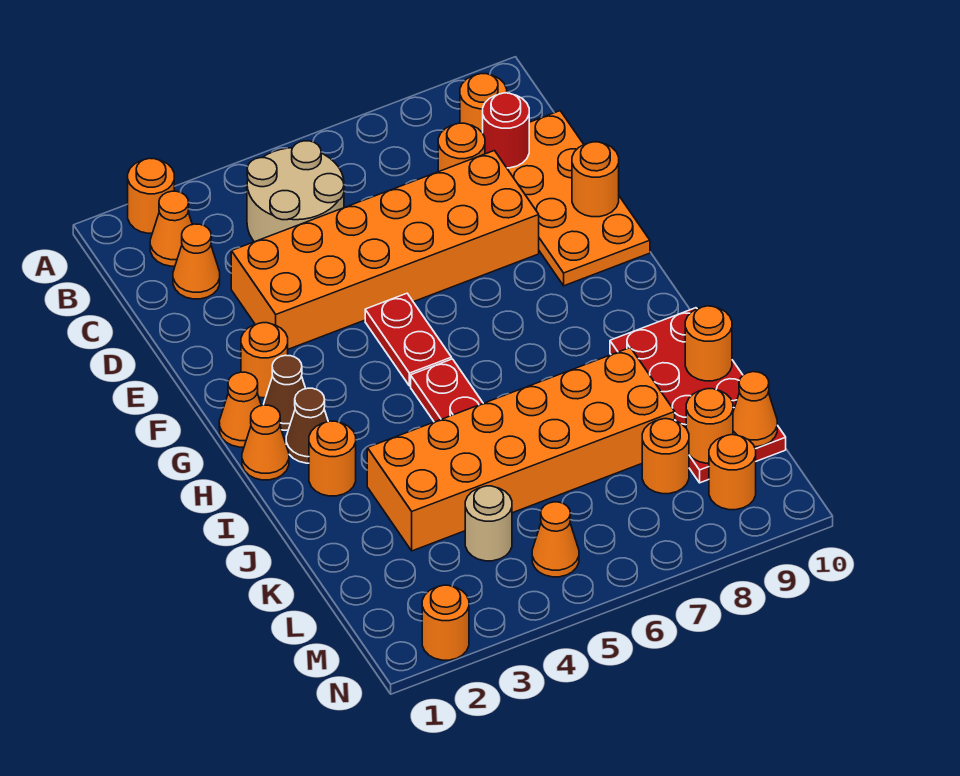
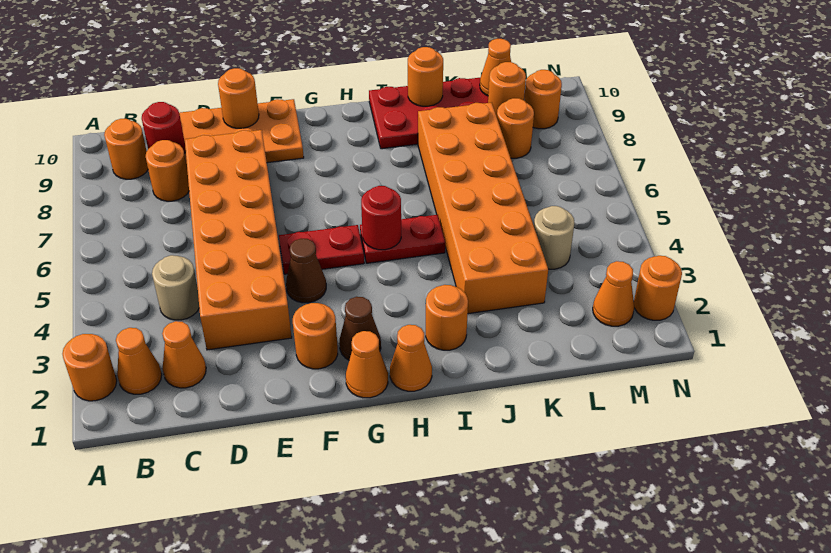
tan 2x2 round brick [247,141,344,242] -> tan 1x1 round brick [152,255,199,320]
brown 1x1 cone [286,388,328,463] -> brown 1x1 cone moved to [286,238,326,303]
none -> red 1x1 round brick [361,186,401,250]
orange 1x1 cone [532,502,579,577] -> orange 1x1 cone moved to [593,261,634,326]

